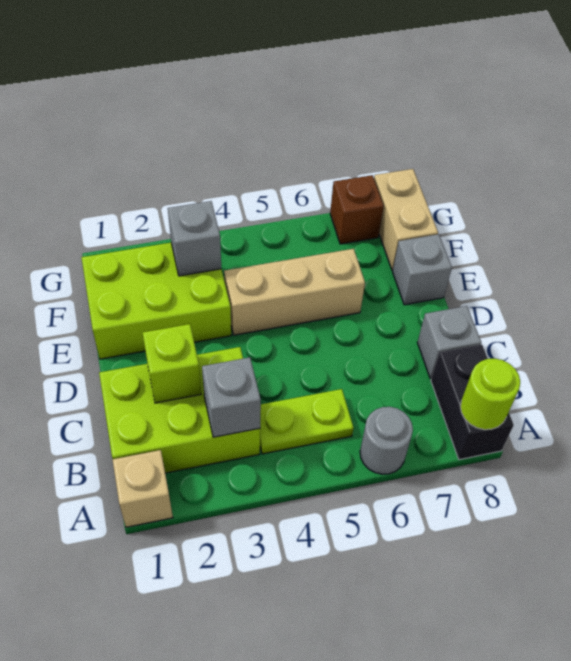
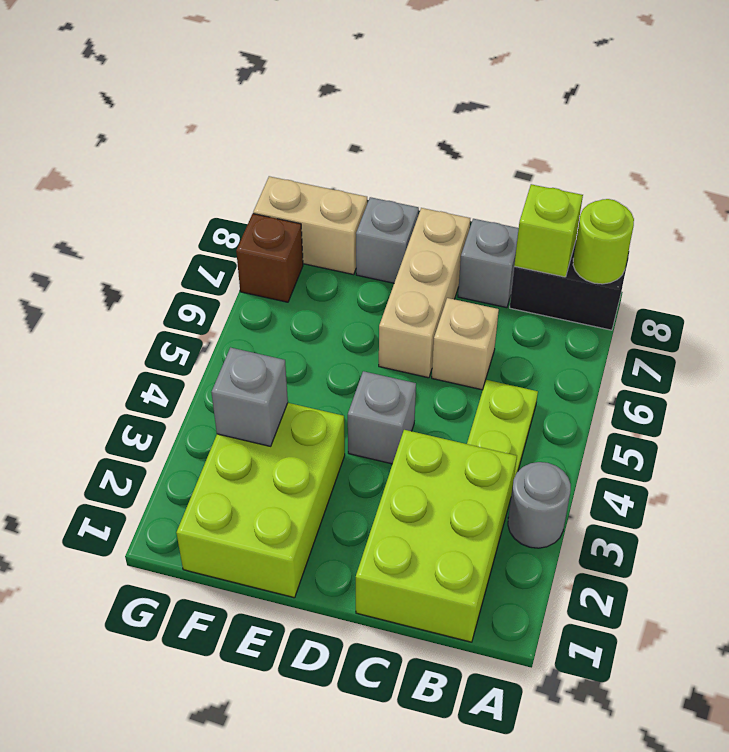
tan 1x1 brick [112,450,173,527] -> tan 1x1 brick moved to [432,298,499,390]
grey 1x1 round brick [360,407,413,474] -> grey 1x1 round brick moved to [508,462,571,548]
grey 1x1 brick [202,357,261,437] -> grey 1x1 brick moved to [348,371,416,464]
lime 1x1 brick [143,324,201,403] -> lime 1x1 brick moved to [514,184,583,277]
tan 1x3 brick [224,249,365,335] -> tan 1x3 brick moved to [379,208,470,378]

